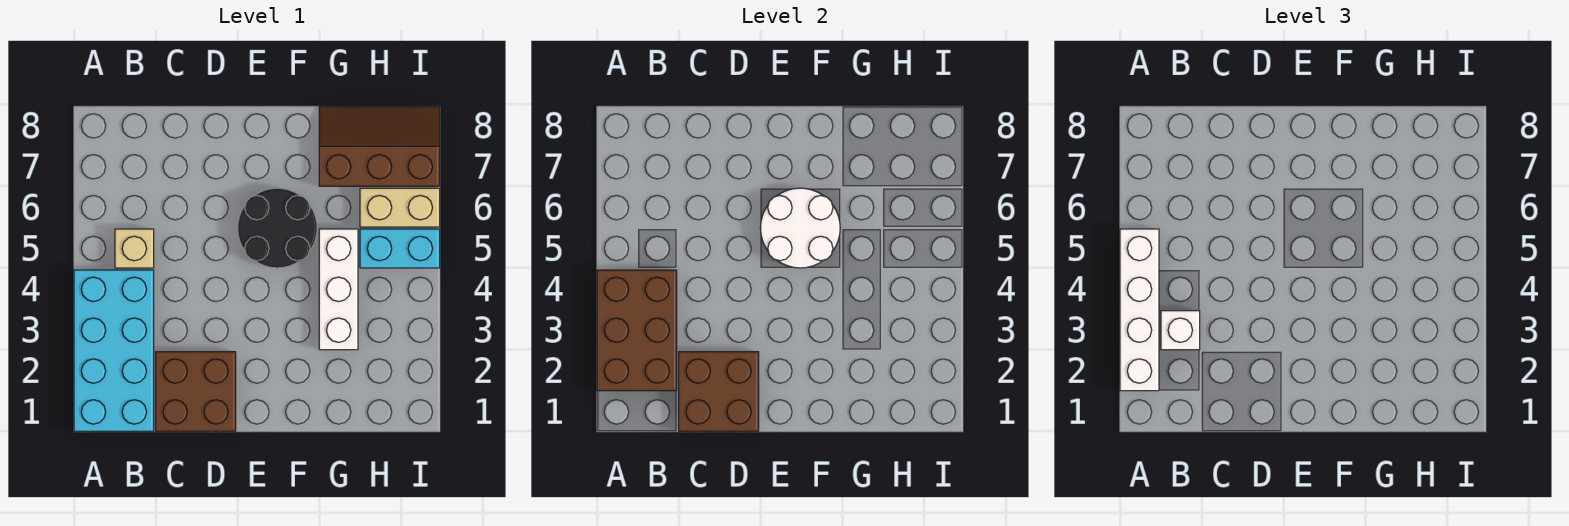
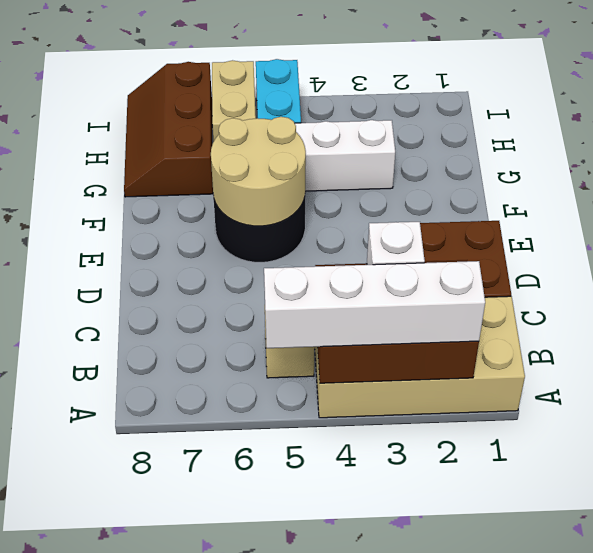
cyan 2x4 brick [74,270,154,431] -> tan 2x4 brick [315,296,525,418]
brown 2x2 brick [679,352,759,431] -> none
white 2x2 round brick [760,188,840,268] -> tan 2x2 round brick [211,117,306,226]

